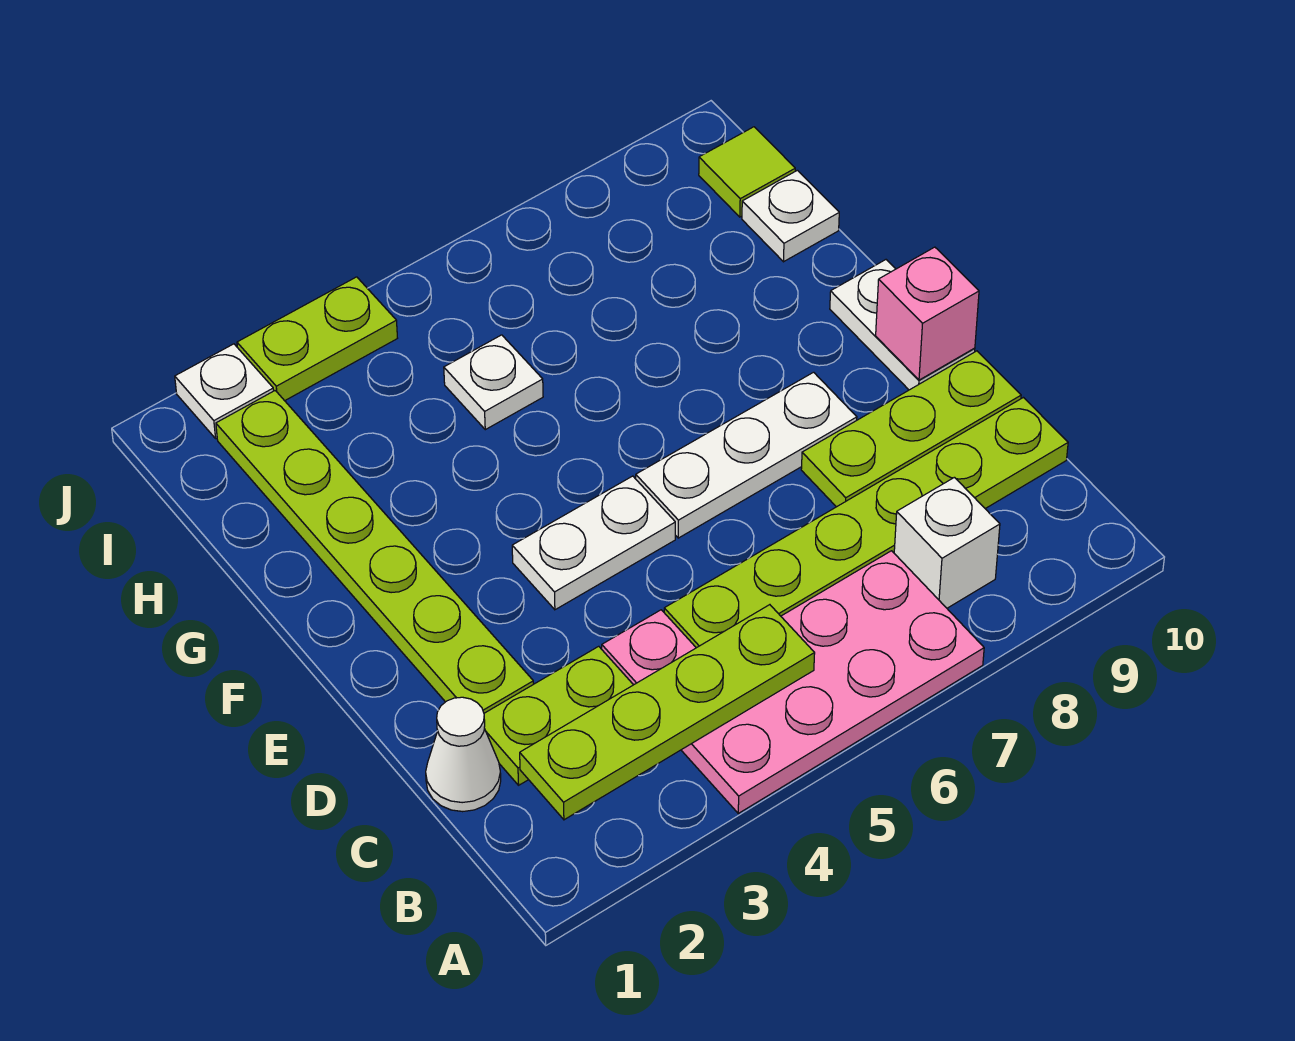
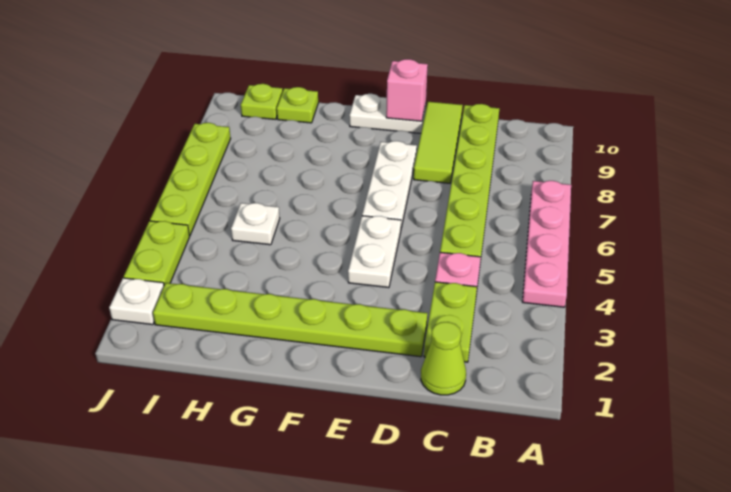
pink 2x4 plate [681,551,984,813] -> pink 1x4 plate [522,181,571,307]
lime 1x4 plate [520,605,815,820] -> lime 1x4 plate moved to [150,123,231,236]
white 1x1 brick [894,477,1000,608] -> none
white 1x1 cone [426,697,501,812] -> lime 1x1 cone [421,322,466,395]
lime 1x3 plate [801,351,1021,507] -> lime 1x3 tile [414,102,463,183]
white 1x1 plate [742,170,839,262] -> lime 1x1 plate [277,87,318,123]
lime 1x1 tile [699,127,795,217] -> lime 1x1 plate [241,84,283,119]

